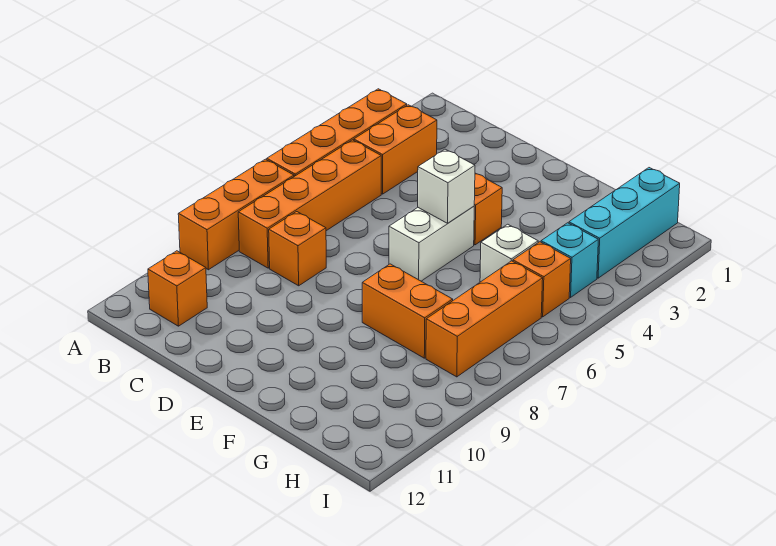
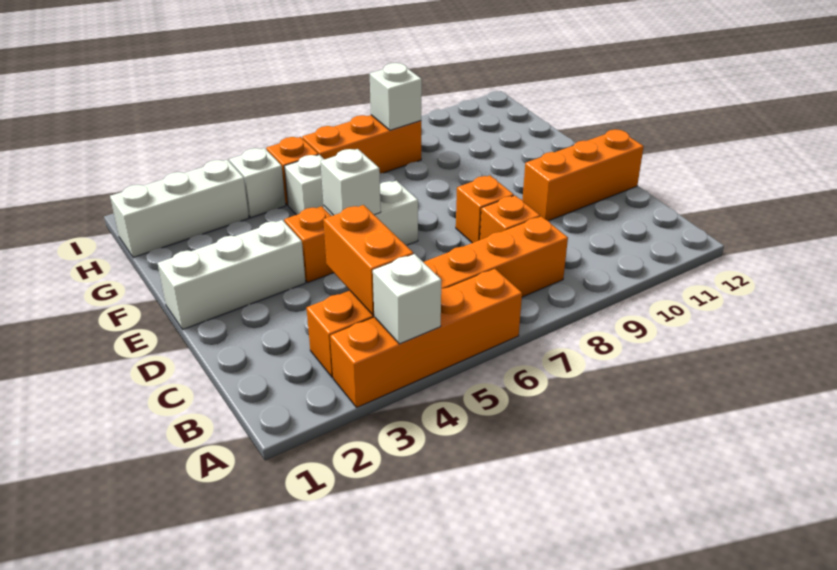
none -> white 1x1 brick [373,254,442,344]
orange 1x3 brick [178,159,294,270] -> orange 1x3 brick moved to [522,129,644,221]
orange 1x1 brick [148,251,207,326] -> orange 1x1 brick moved to [456,176,514,243]
none -> white 1x3 brick [158,220,306,329]
orange 1x2 brick [362,264,453,358] -> orange 1x2 brick moved to [323,205,413,315]
cyan 1x3 brick [569,168,680,278] -> white 1x3 brick [110,160,249,258]
cyan 1x1 brick [541,223,598,297] -> white 1x1 brick [229,148,286,218]
none -> white 1x1 brick [370,63,422,130]

